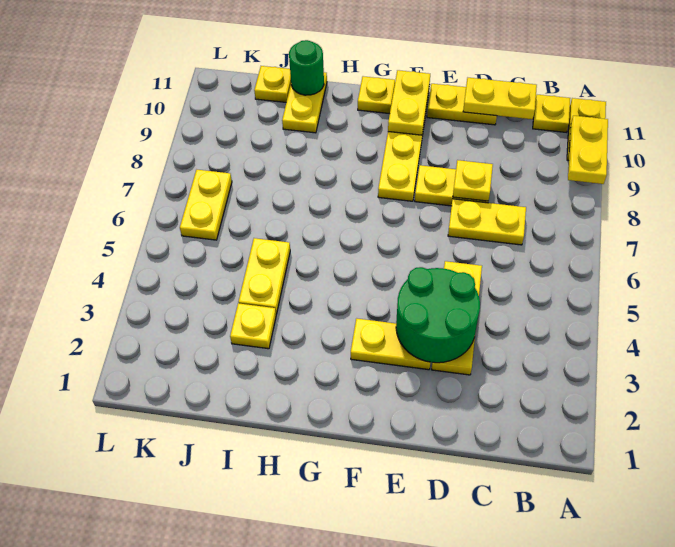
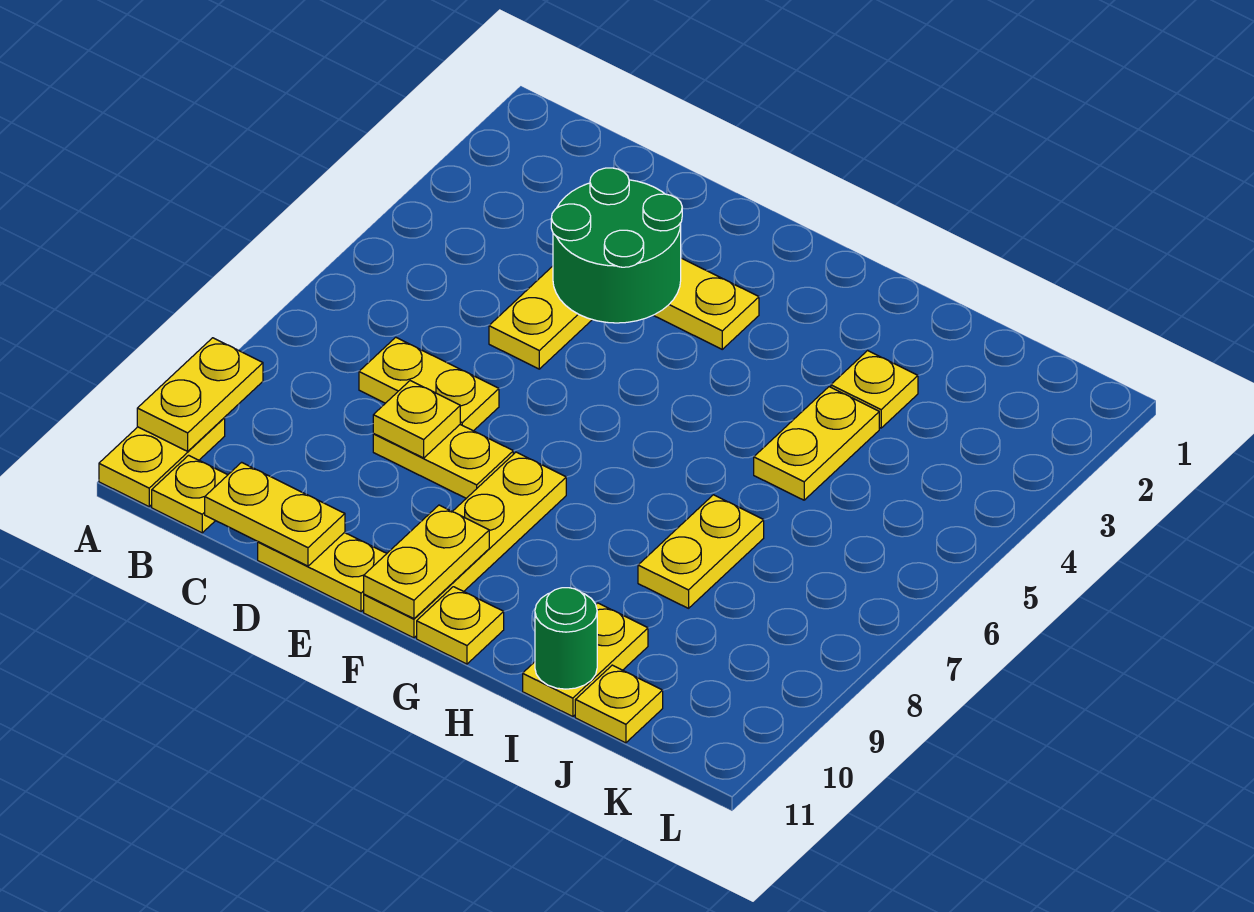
yellow 1x2 plate [180,170,232,240] -> yellow 1x2 plate moved to [638,495,764,608]

